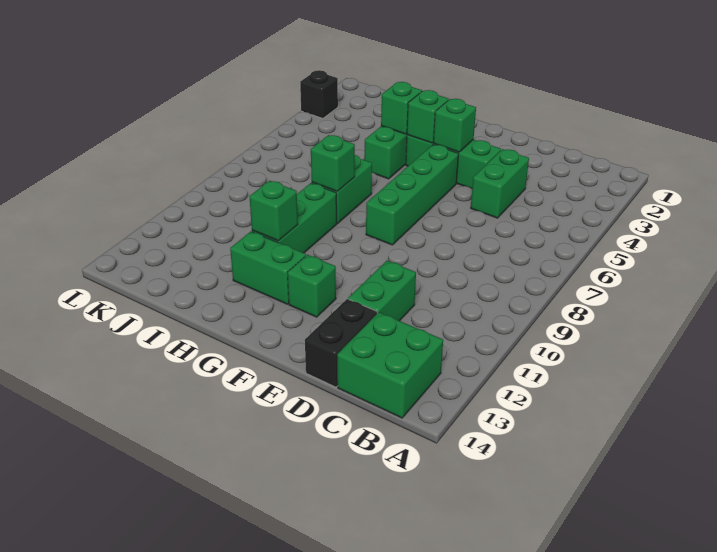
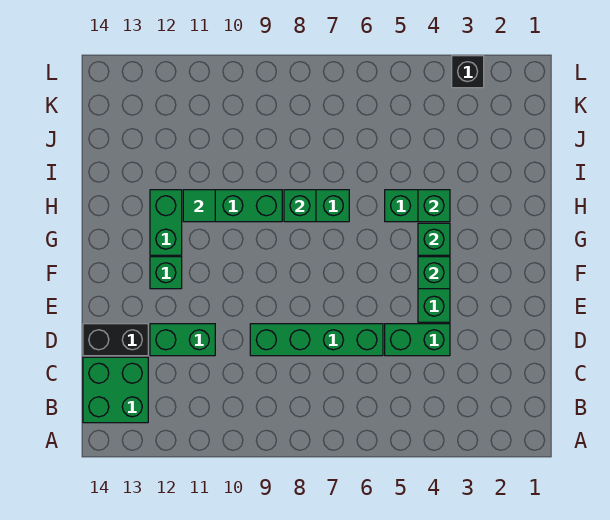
green 1x4 brick [366,145,458,245] -> green 1x4 brick moved to [250,324,383,356]
green 1x1 brick [249,181,298,241] -> green 1x1 tile [183,190,215,222]

